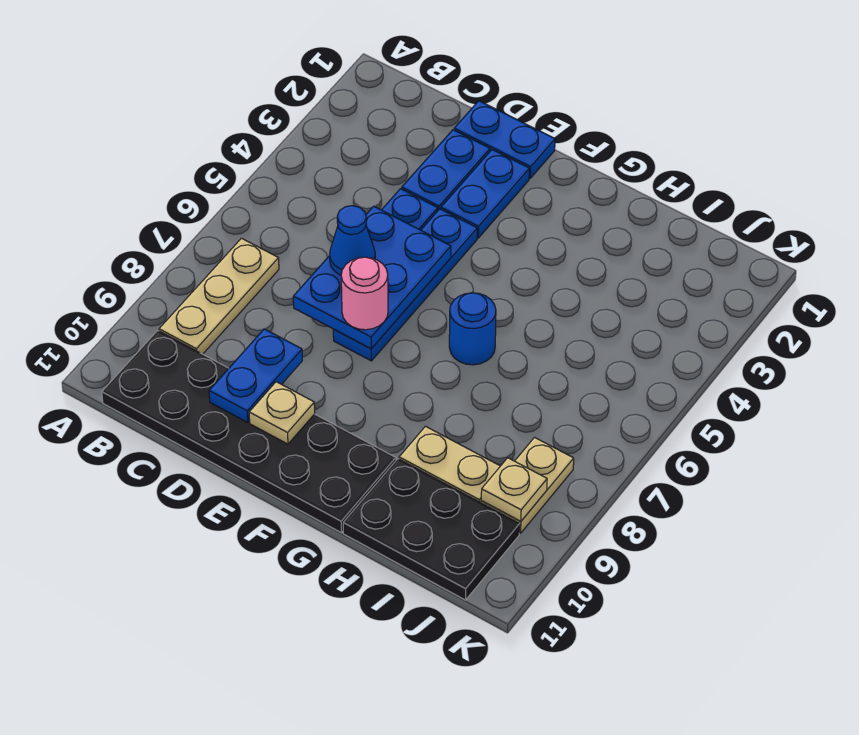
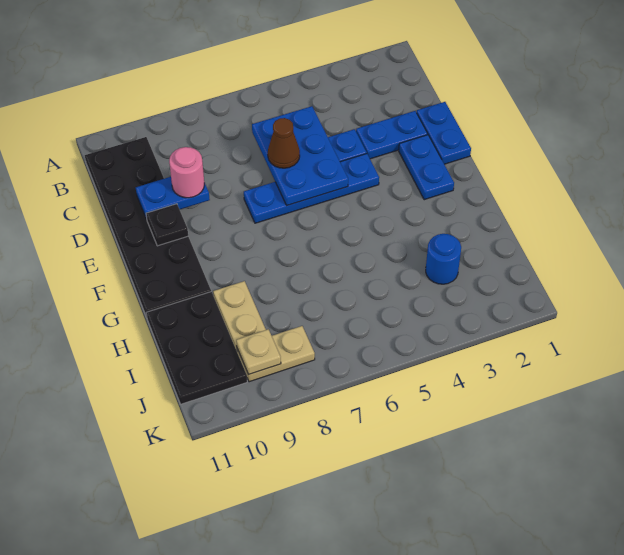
tan 1x3 plate [159,238,279,354] -> none
blue 2x3 plate [293,206,451,349] -> blue 2x3 plate turned to [252,106,348,205]
blue 1x1 cone [330,206,375,275] -> brown 1x1 cone [268,118,300,168]
blue 1x2 plate [441,150,529,238] -> blue 1x2 plate turned to [399,135,454,200]
pink 1x1 round brick [341,257,388,330] -> pink 1x1 round brick moved to [169,147,204,198]
tan 1x1 plate [249,382,315,444] -> black 1x1 plate [146,204,188,246]
blue 1x1 round brick [449,293,496,365] -> blue 1x1 round brick moved to [426,234,461,284]

